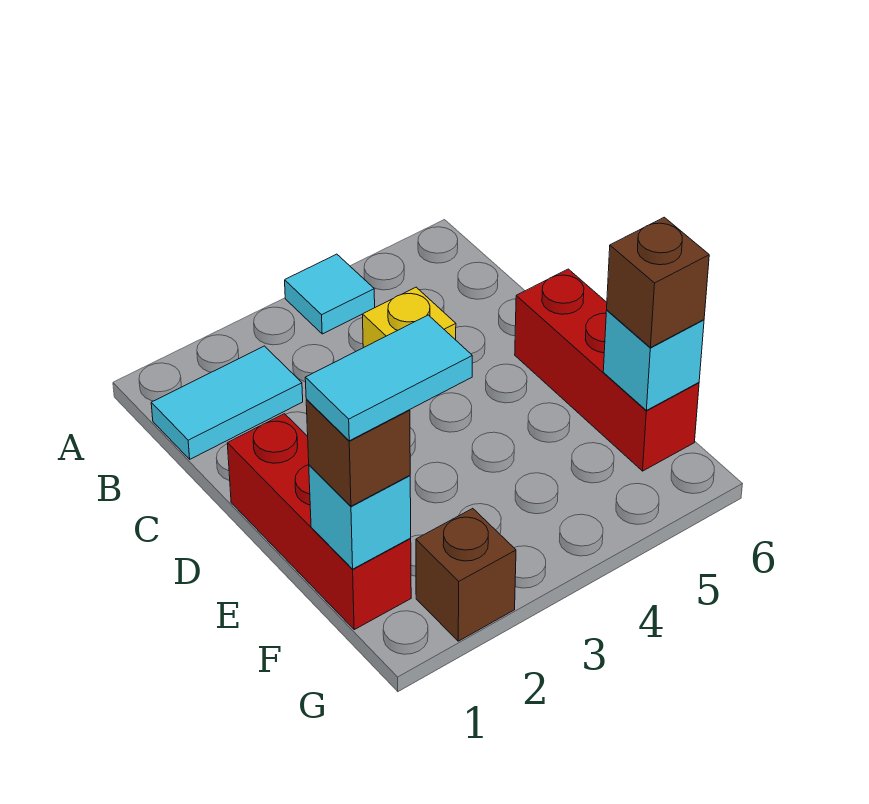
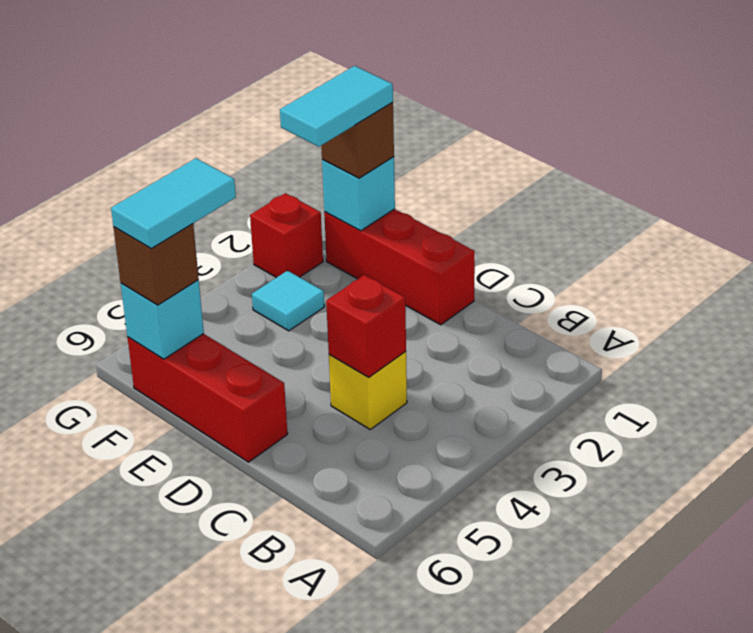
cyan 1x1 tile [285,254,375,334] -> cyan 1x1 tile moved to [252,271,324,331]
cyan 1x2 tile [151,346,303,459] -> cyan 1x2 tile moved to [111,158,236,248]
none -> red 1x1 brick [326,275,406,377]
brown 1x1 brick [416,508,516,641] -> red 1x1 brick [250,193,323,278]

